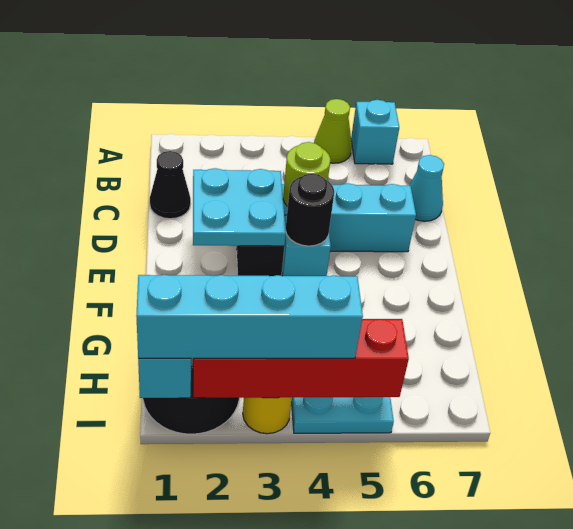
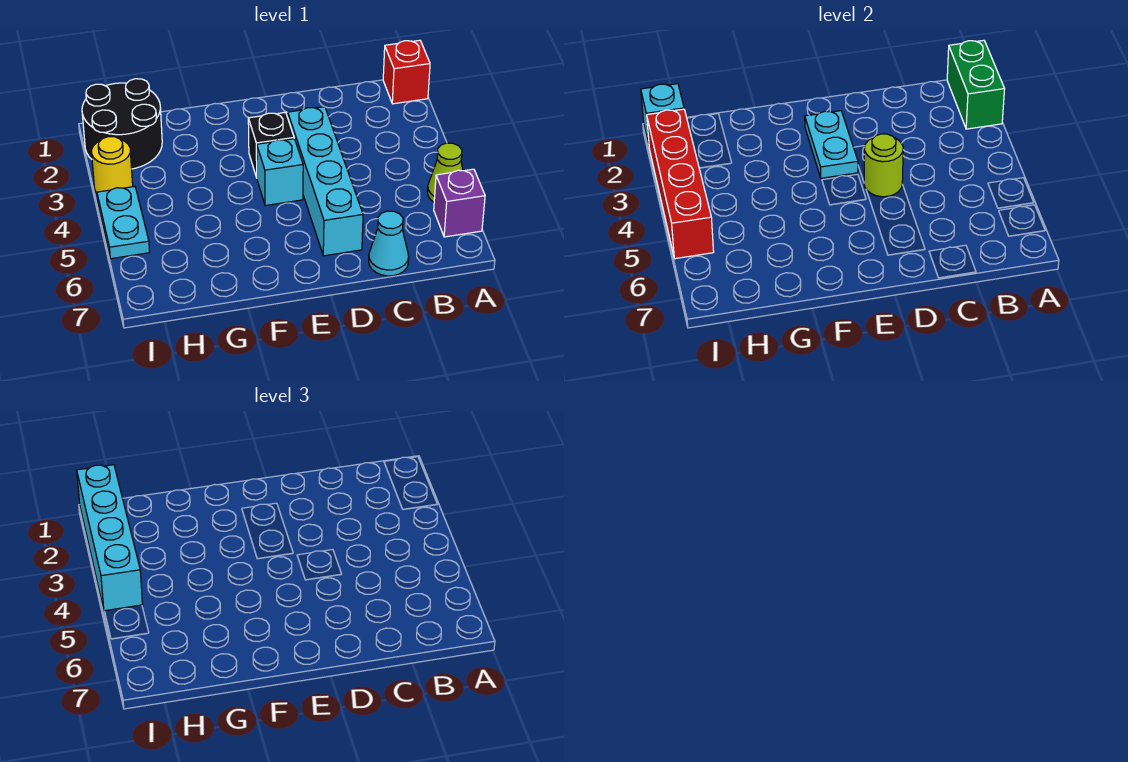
none -> red 1x1 brick [383,40,430,104]
none -> green 1x2 brick [947,40,1005,129]
cyan 1x1 brick [351,100,399,164] -> purple 1x1 brick [434,169,485,237]
black 1x1 cone [150,151,191,219] -> none
cyan 2x2 plate [193,168,286,246] -> cyan 1x2 plate [805,111,858,178]
black 1x1 round brick [286,173,334,246] -> none

